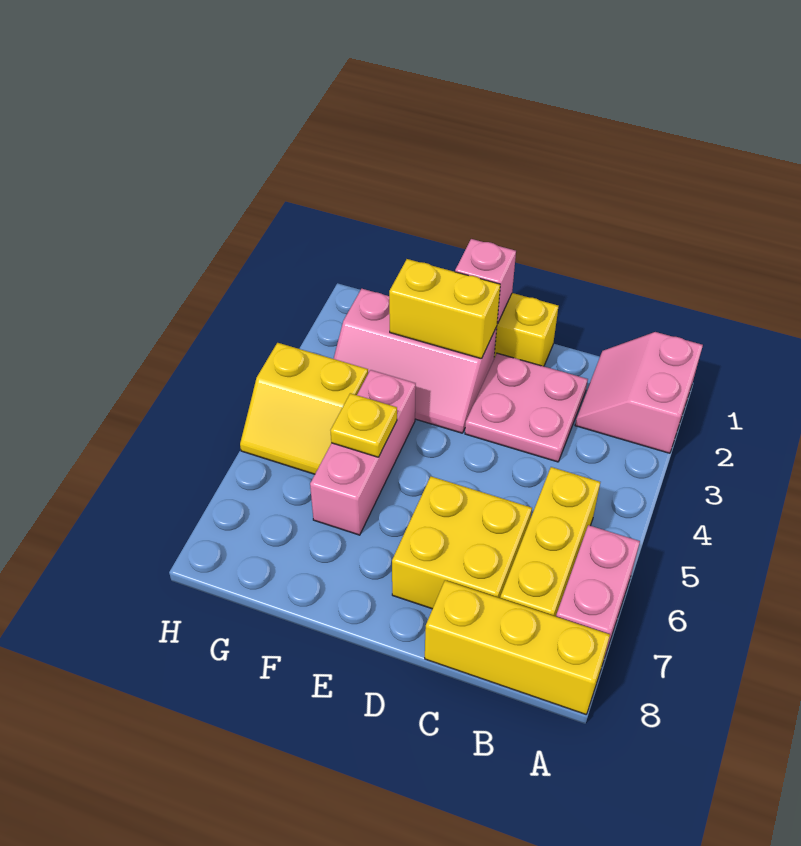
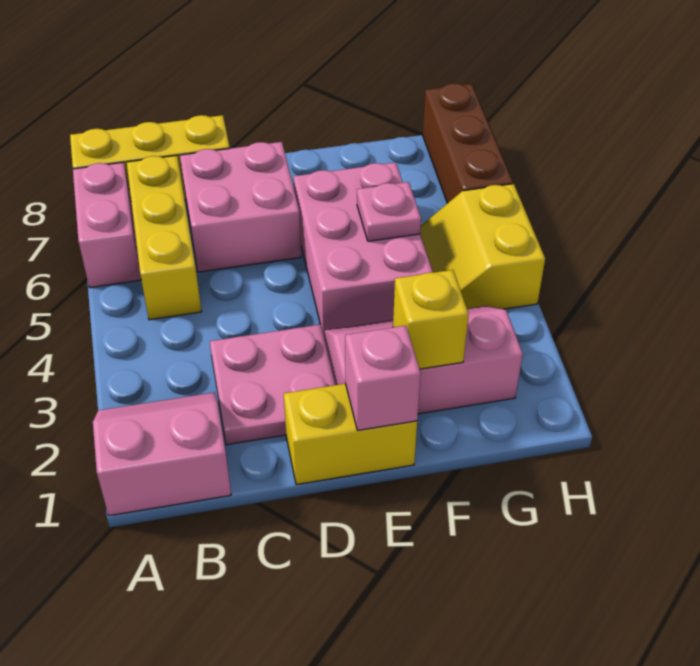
pink 2x2 slope [575,332,703,453] -> pink 2x2 slope turned to [93,392,231,516]
yellow 2x2 brick [392,477,532,609] -> pink 2x2 brick [180,142,301,272]
yellow 1x2 brick [389,259,500,359] -> yellow 1x1 brick [393,270,469,369]
pink 1x3 brick [310,370,416,535] -> pink 2x3 brick [293,162,433,335]
yellow 1x1 plate [331,393,397,457] -> pink 1x1 plate [357,182,421,241]
yellow 2x2 slope [240,343,368,474] -> yellow 2x2 slope turned to [420,184,545,309]
none -> brown 1x3 brick [423,83,513,203]

